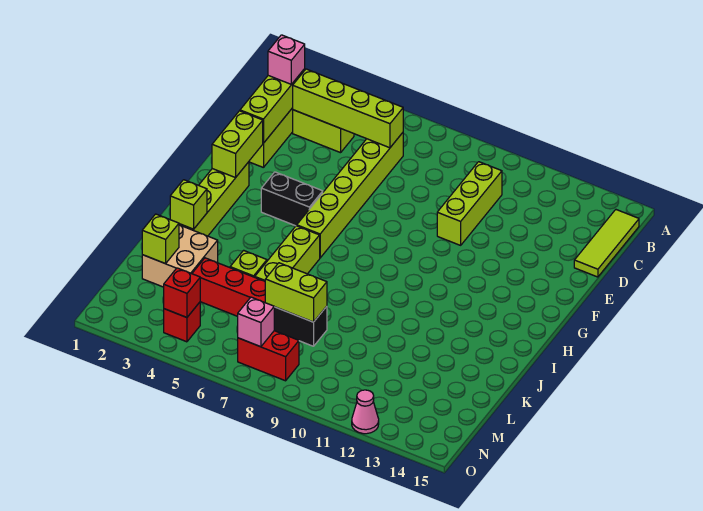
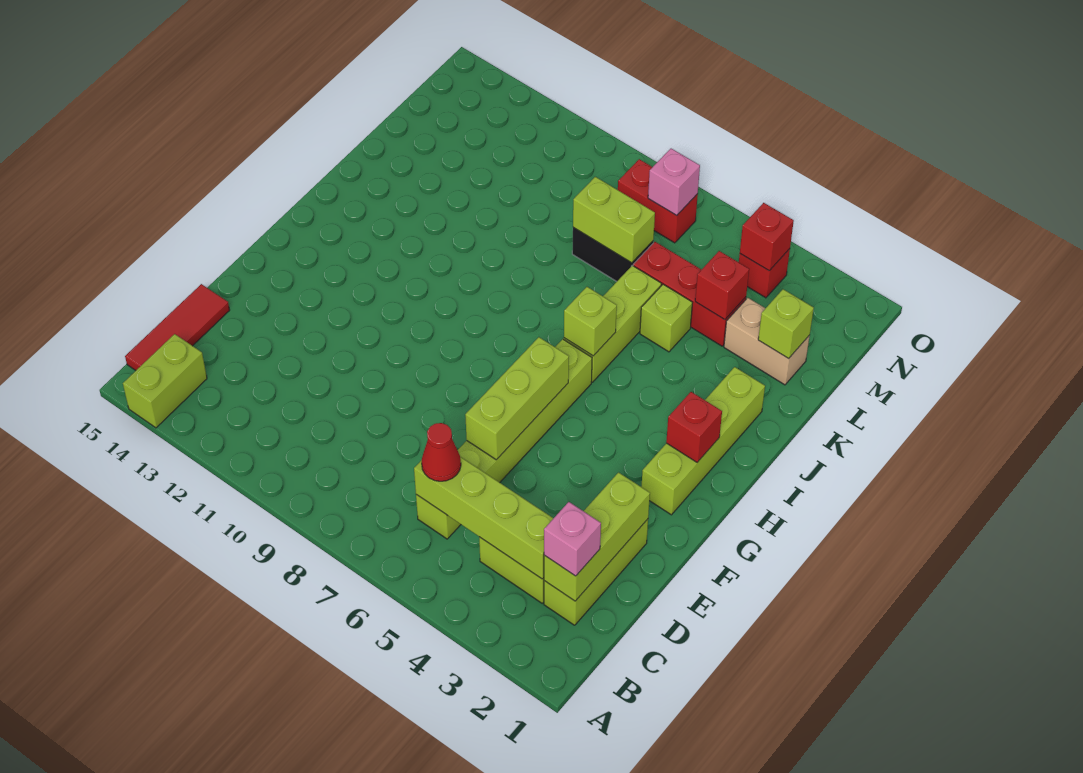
lime 1x3 tile [574,210,639,277] -> red 1x3 tile [125,284,230,370]
none -> red 1x1 cone [422,423,461,481]
lime 1x3 brick [437,162,502,245] -> lime 1x3 brick moved to [465,337,569,460]
lime 1x2 brick [212,111,263,178] -> lime 1x2 brick moved to [123,334,207,428]
black 1x2 brick [261,172,323,226] -> none
none -> red 1x1 brick [666,392,722,462]
lime 1x1 brick [170,180,207,229] -> lime 1x1 brick moved to [564,287,617,356]
tan 2x2 brick [142,225,218,287] -> tan 1x2 brick [724,298,810,385]
none -> red 1x1 brick [695,251,749,320]
pink 1x1 cone [352,390,379,434] -> none

